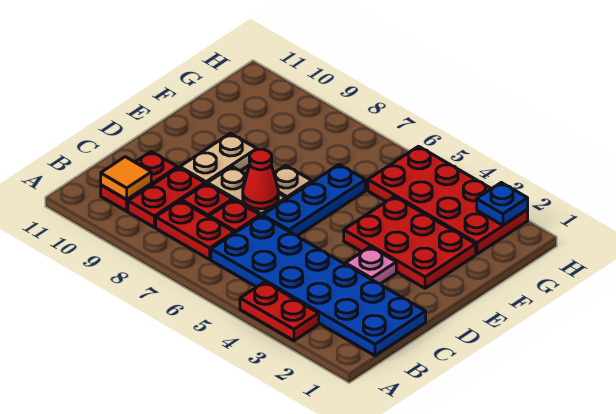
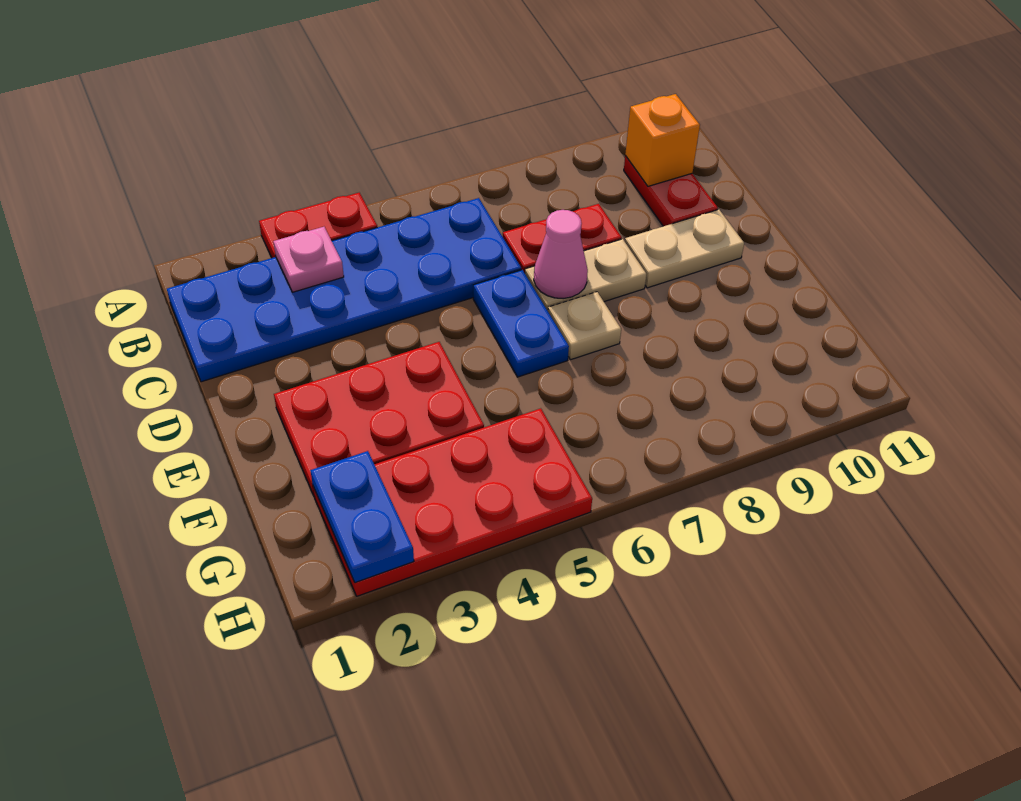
red 1x2 plate [156,201,234,259] -> none
red 1x2 plate [128,168,205,227] -> none
orange 1x1 tile [101,157,151,199] -> orange 1x1 brick [625,94,700,186]
pink 1x1 plate [345,247,396,284] -> pink 1x1 plate moved to [273,227,344,292]
blue 1x3 plate [263,165,365,236] -> blue 1x2 plate [473,270,569,377]
red 1x1 cone [243,149,278,209] -> pink 1x1 cone [534,210,588,299]
tan 1x2 plate [180,133,257,184] -> tan 1x2 plate turned to [625,209,744,288]
blue 1x1 plate [477,183,528,225] -> blue 1x2 plate [310,451,414,583]

